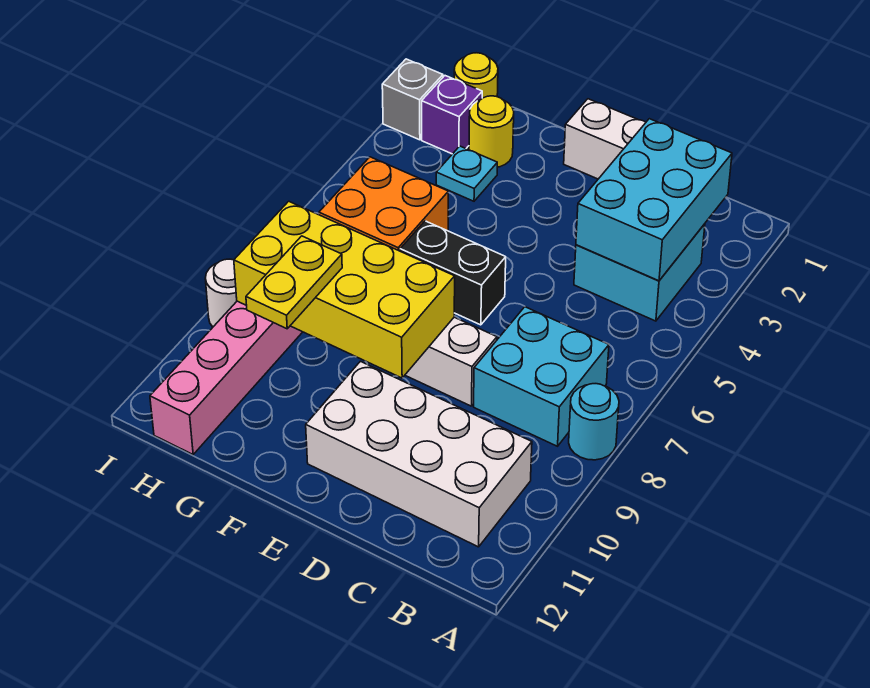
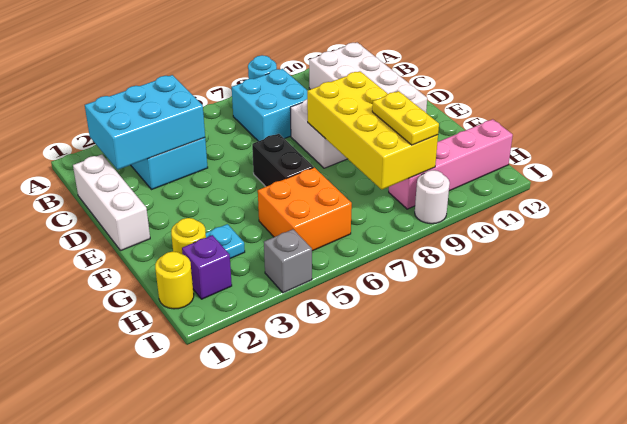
yellow 1x2 plate [246,236,342,329] -> yellow 1x2 plate turned to [372,91,439,145]
grey 1x1 brick [382,59,443,140] -> grey 1x1 brick moved to [264,229,312,293]

